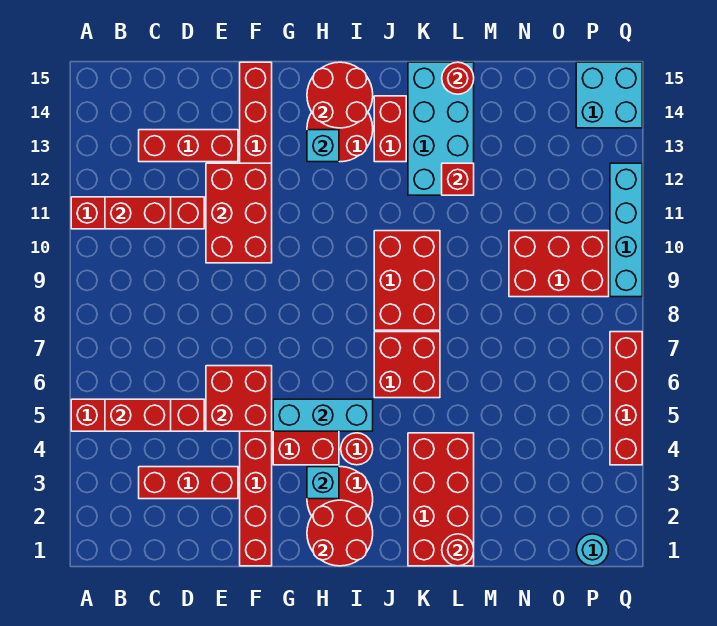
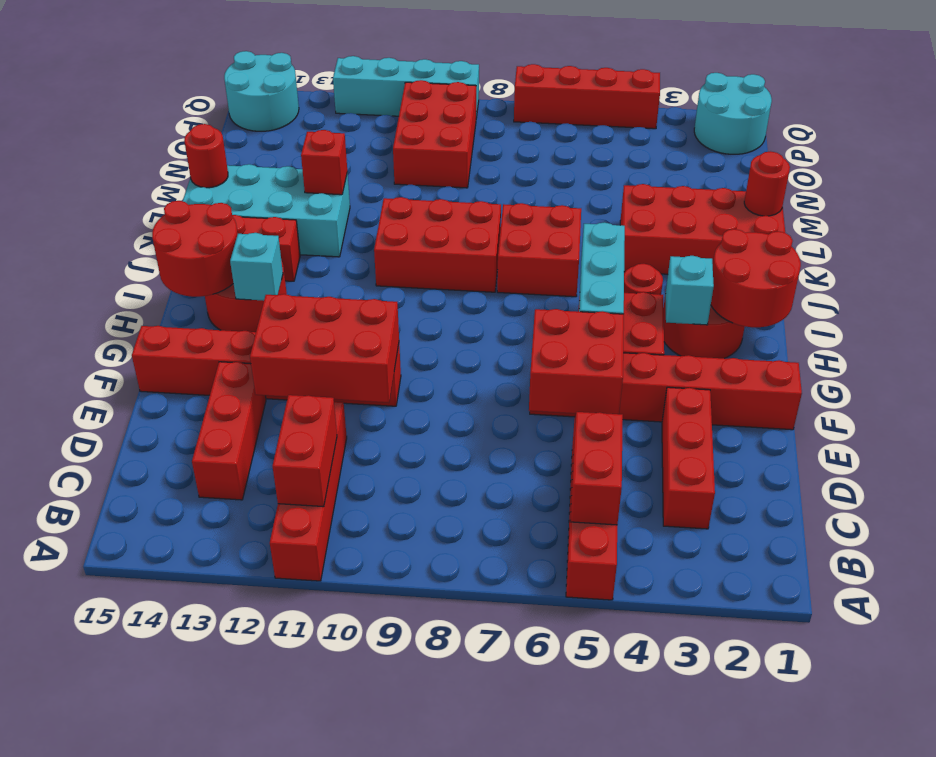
cyan 1x1 round brick [577,534,608,566] -> cyan 2x2 round brick [694,73,772,154]
cyan 2x2 brick [576,62,642,128] -> cyan 2x2 round brick [224,51,299,131]

